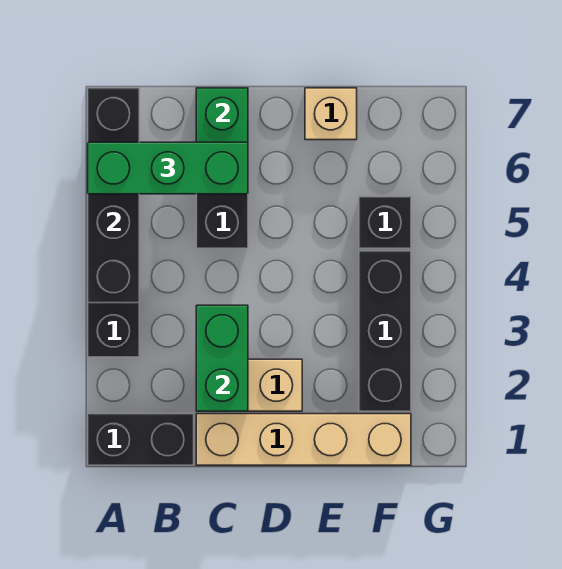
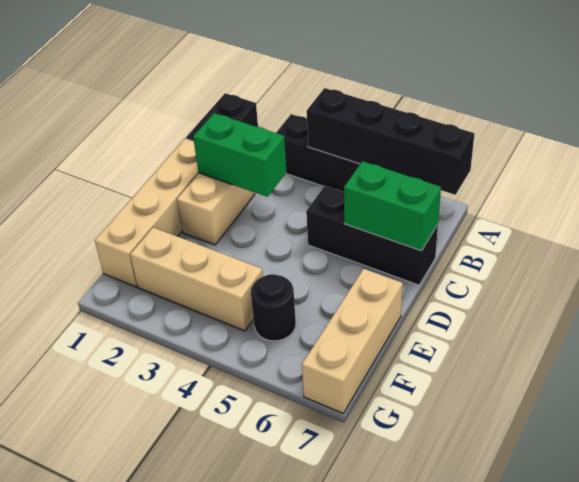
green 1x3 brick [88,142,248,194] -> none
tan 1x1 brick [305,88,357,140] -> tan 1x3 brick [302,269,402,413]
black 1x3 brick [359,251,411,411] -> tan 1x3 brick [130,227,263,331]
black 1x1 brick [359,197,411,248] -> black 1x1 round brick [251,274,296,341]

